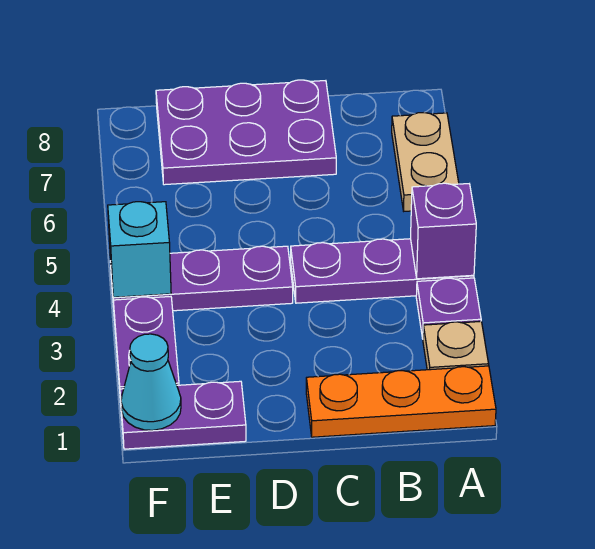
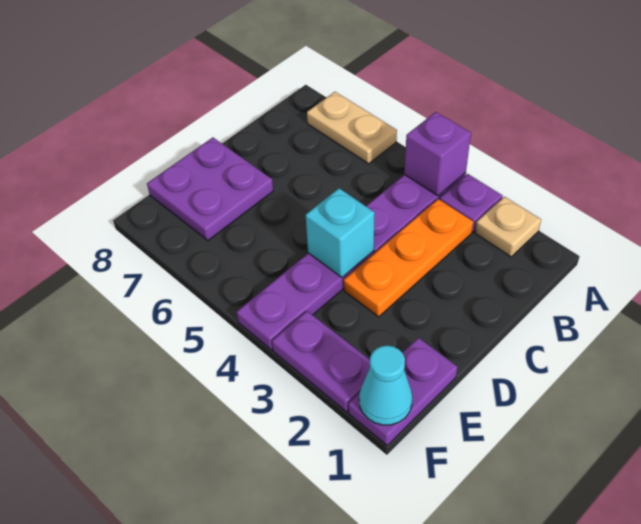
orange 1x3 plate [306,366,496,437] -> orange 1x3 plate moved to [344,199,473,317]
purple 2x3 plate [156,80,336,185] -> purple 2x2 plate [147,138,273,241]
cyan 1x1 brick [108,202,171,297] -> cyan 1x1 brick moved to [306,188,375,278]

